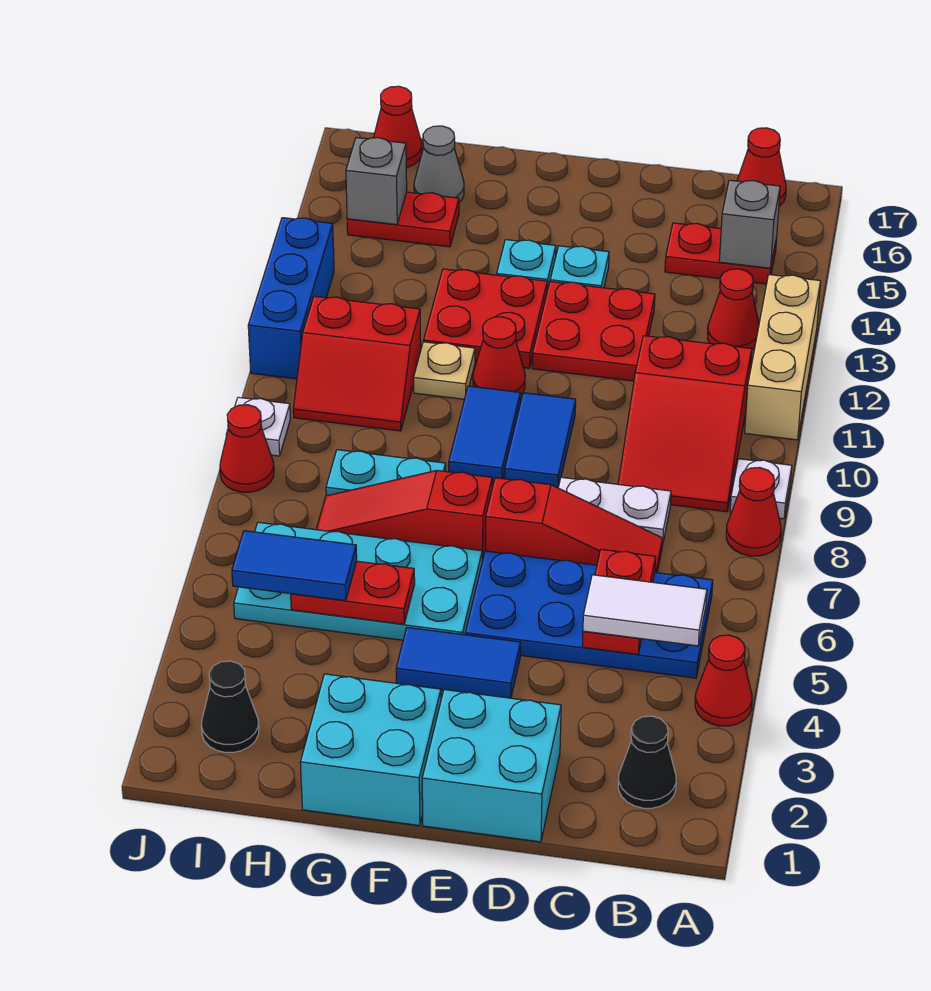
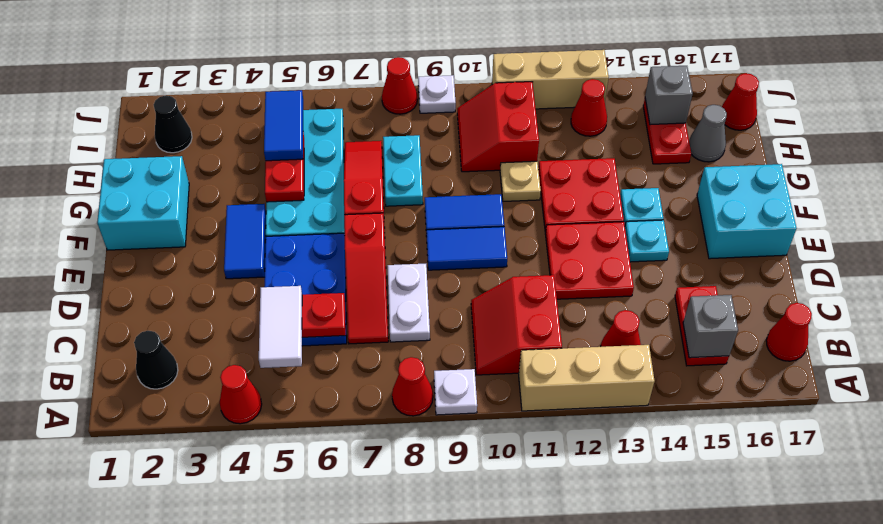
blue 2x4 plate [465,551,713,678] -> blue 2x3 plate [264,233,347,346]
red 2x3 slope [618,336,752,512] -> red 2x2 slope [471,275,562,375]
cyan 2x2 brick [422,690,561,842] -> cyan 2x2 brick moved to [697,164,796,259]
red 1x1 cone [473,317,525,395] -> red 1x1 cone moved to [571,79,607,136]
blue 1x3 brick [248,218,334,379] -> tan 1x3 brick [492,50,609,109]

